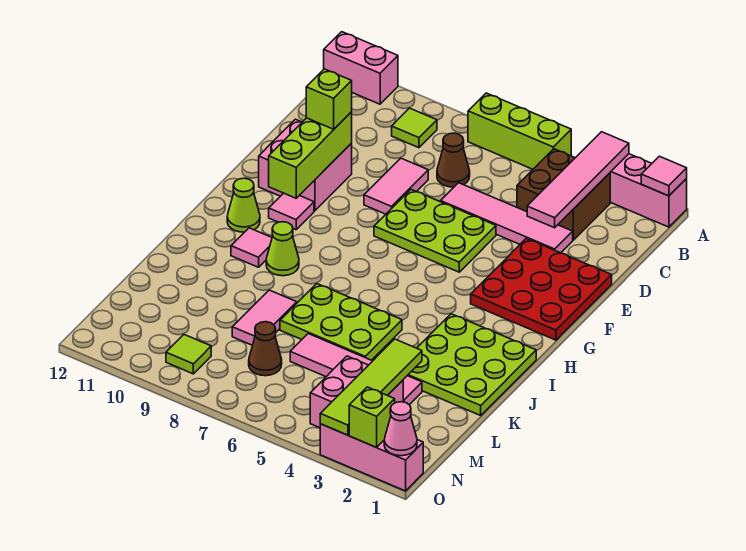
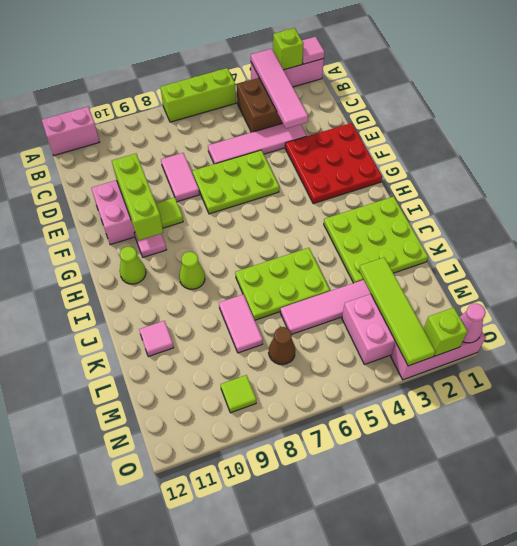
lime 1x1 tile [392,108,437,148] -> lime 1x1 tile moved to [156,198,183,228]
brown 1x1 cone [437,133,470,187] -> none
lime 1x1 brick [306,69,352,129] -> lime 1x1 brick moved to [273,28,304,70]
pink 1x1 tile [231,228,272,267] -> pink 1x1 tile moved to [139,321,174,357]

